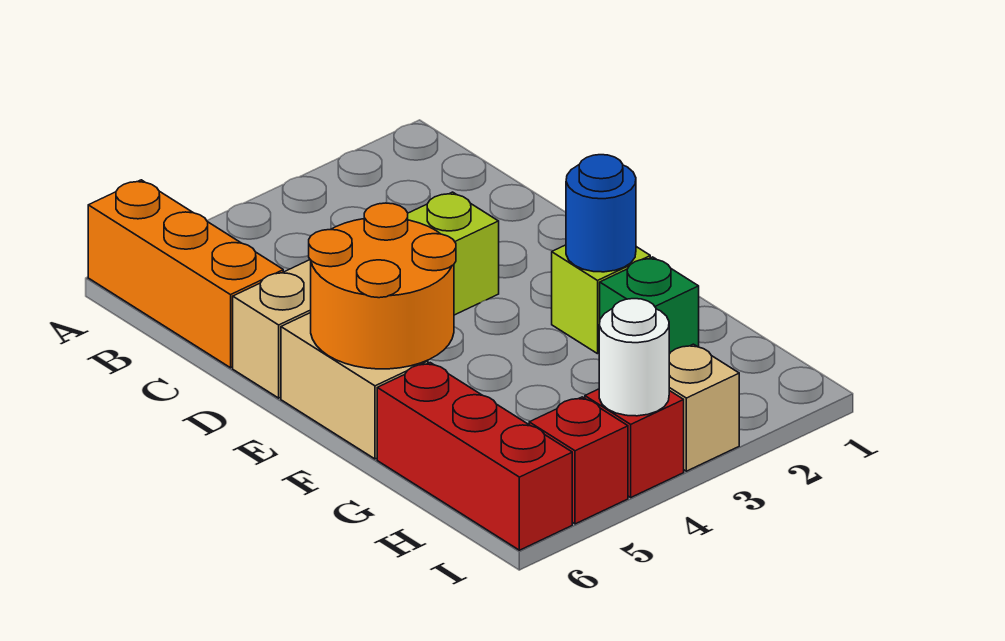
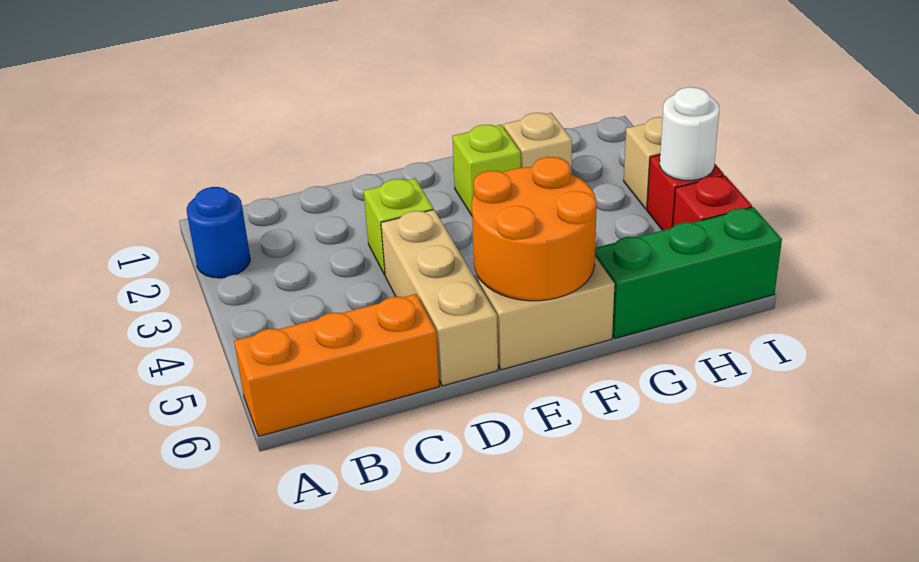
blue 1x1 round brick [566,155,636,272] -> blue 1x1 round brick moved to [187,187,250,278]
green 1x1 brick [600,257,699,354] -> tan 1x1 brick [504,113,572,174]
red 1x3 brick [377,363,572,550] -> green 1x3 brick [595,207,782,338]

